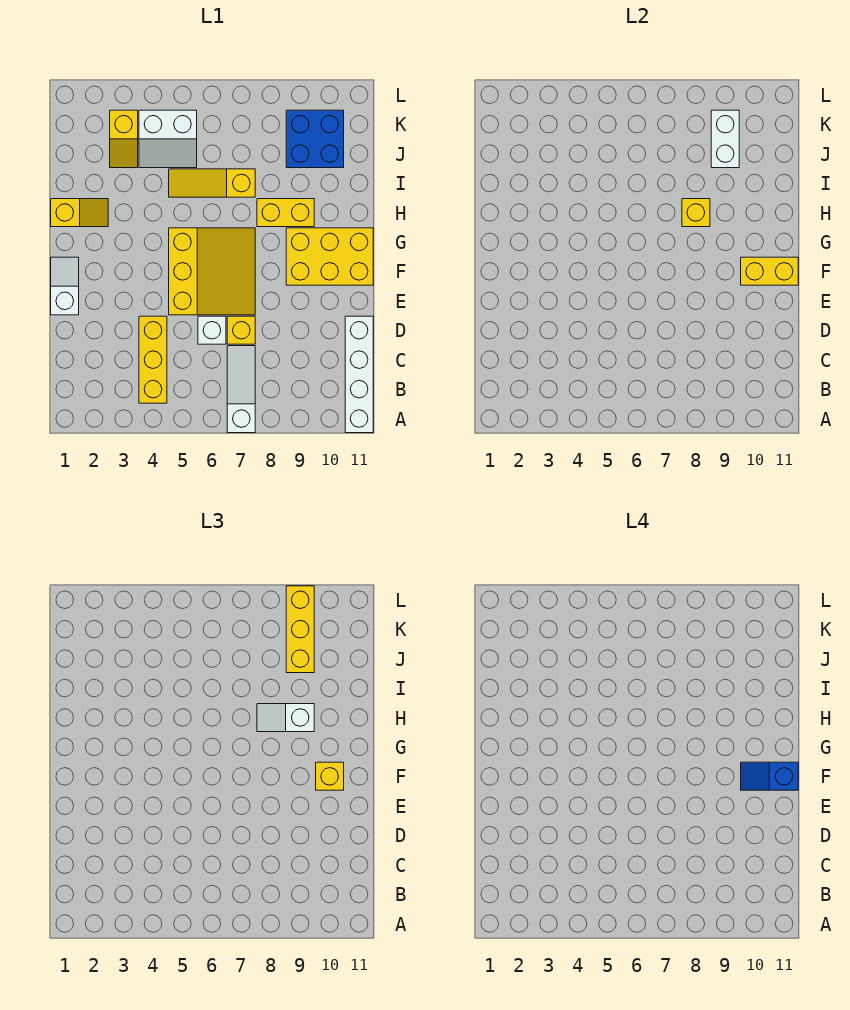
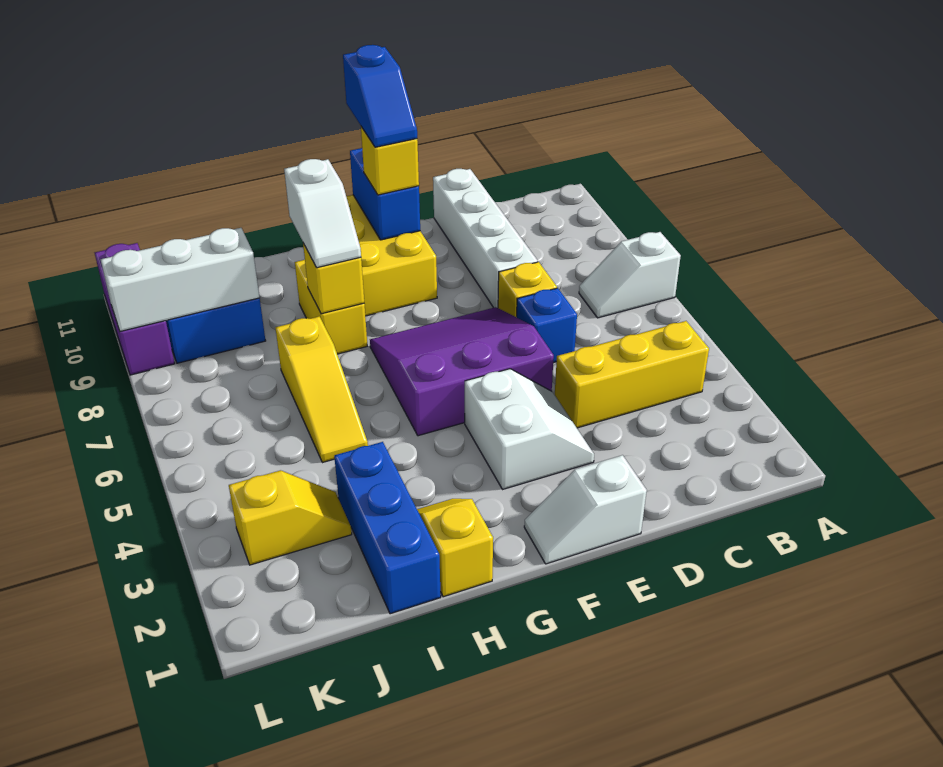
white 1x3 slope [227,346,255,433] -> white 1x2 slope [579,232,681,318]
white 1x4 brick [345,316,373,433] -> white 1x4 brick turned to [433,169,538,308]
white 1x1 brick [198,316,226,344] -> blue 1x1 brick [517,288,577,363]
yellow 3x3 slope [169,228,255,315] -> purple 3x3 slope [370,307,554,436]
yellow 1x2 brick [741,257,798,285] -> blue 1x2 brick [350,148,420,240]
none -> blue 1x3 brick [334,442,441,614]
white 2x2 slope [139,110,197,168] -> white 2x2 slope moved to [465,369,594,489]
white 1x2 brick [711,110,739,168] -> white 1x3 brick [101,228,260,331]
yellow 1x3 brick [286,586,314,673] -> none
none -> purple 1x3 brick [95,243,175,375]

